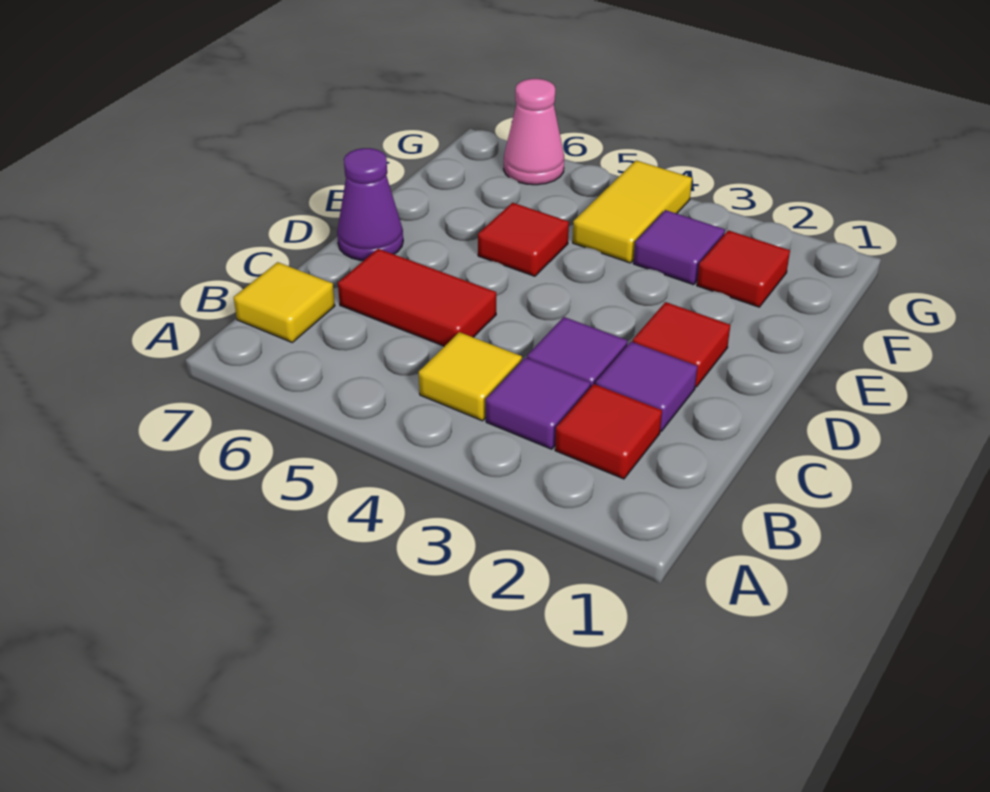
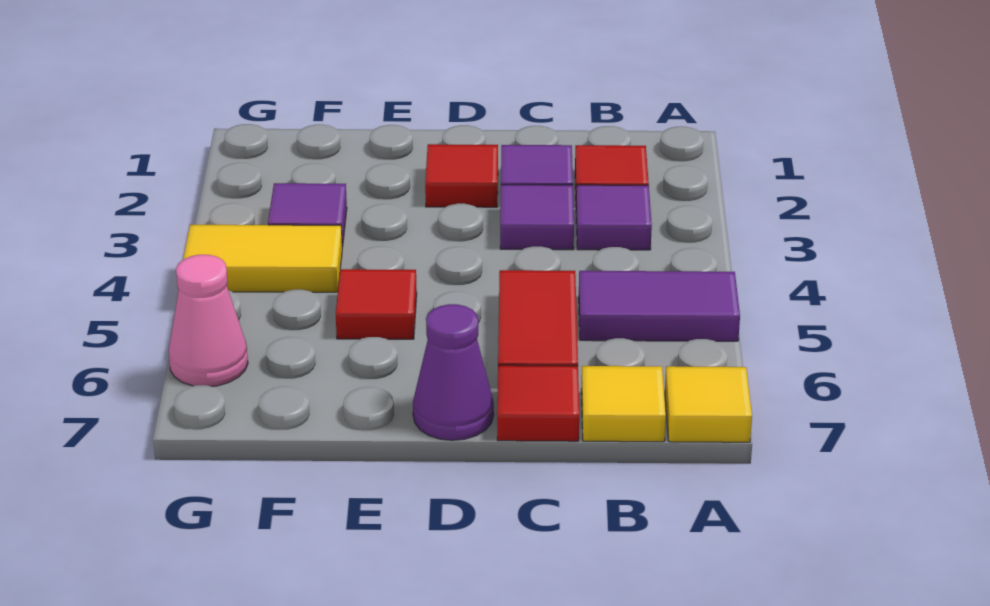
none -> purple 1x2 tile [579,271,740,341]
yellow 1x1 tile [419,332,522,421] -> yellow 1x1 tile moved to [665,366,752,442]
red 1x1 tile [697,230,790,307] -> red 1x1 tile moved to [497,365,579,441]

